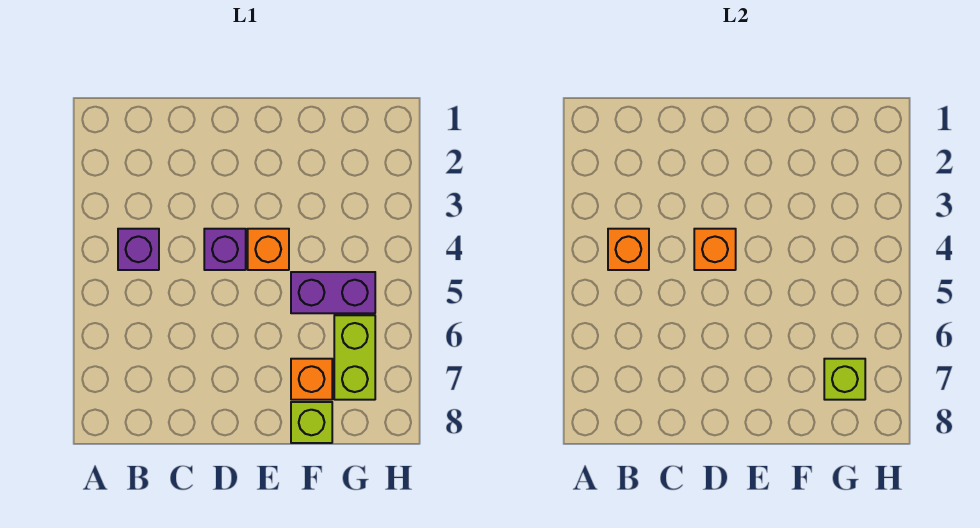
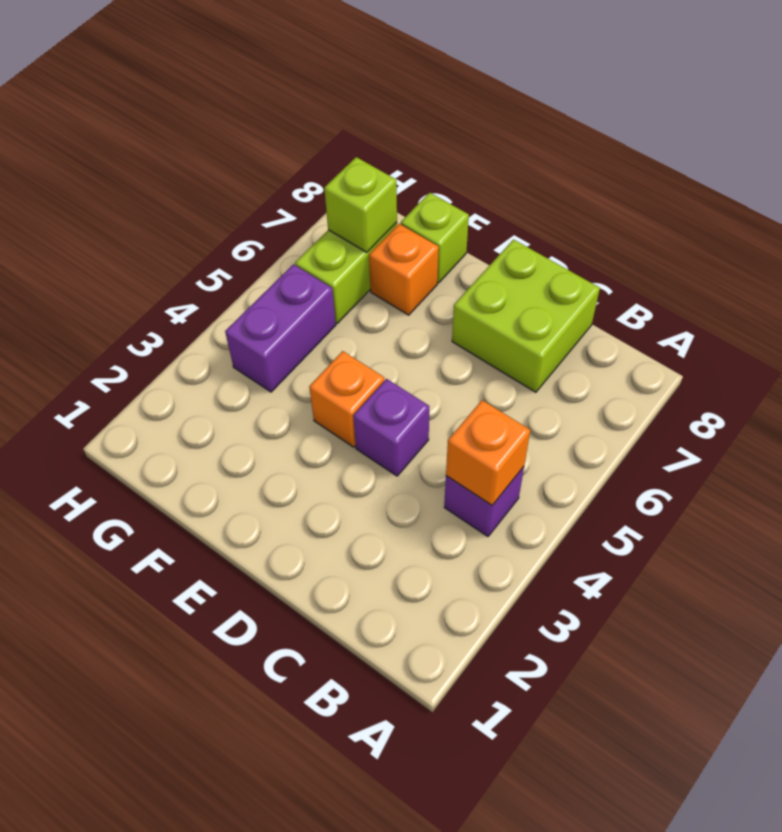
none -> lime 2x2 brick [452,240,600,392]
orange 1x1 brick [694,229,736,270] -> none
purple 1x2 brick [291,272,375,313] -> purple 1x2 brick turned to [225,264,336,392]

